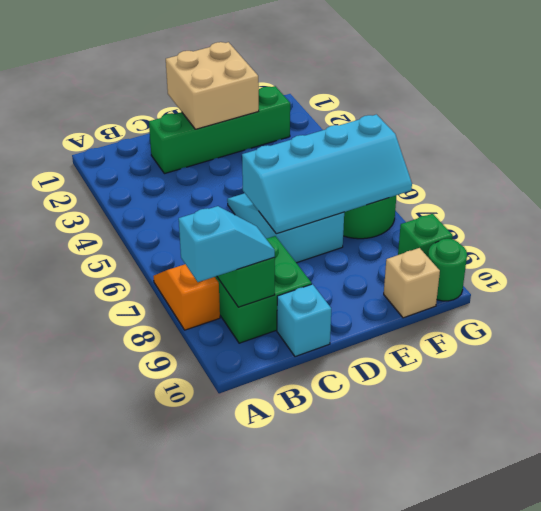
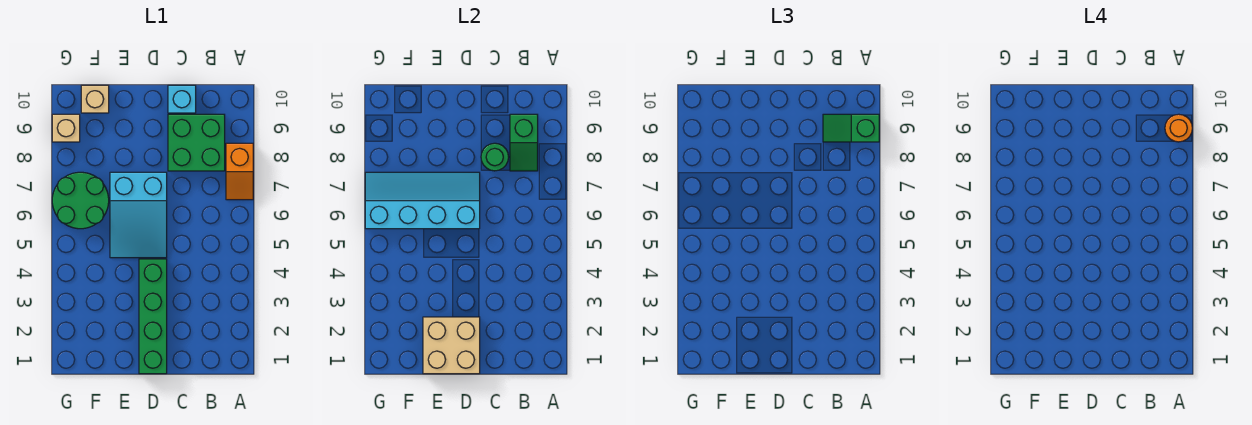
cyan 1x2 slope [179,206,275,282] -> green 1x2 slope [823,114,879,142]
none -> orange 1x1 round brick [1165,114,1192,142]
green 1x4 brick [149,86,290,174] -> green 1x4 brick turned to [139,259,167,374]
green 1x1 brick [398,214,453,257] -> tan 1x1 brick [52,114,80,142]
green 1x1 round brick [428,239,467,301] -> green 1x1 round brick moved to [481,143,509,171]

